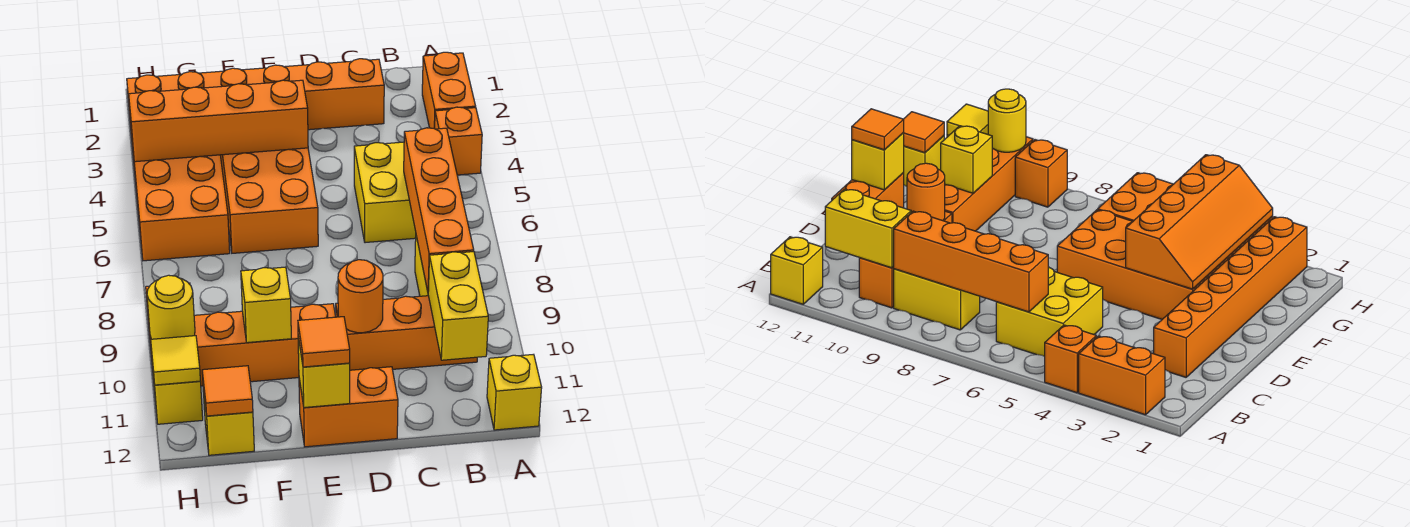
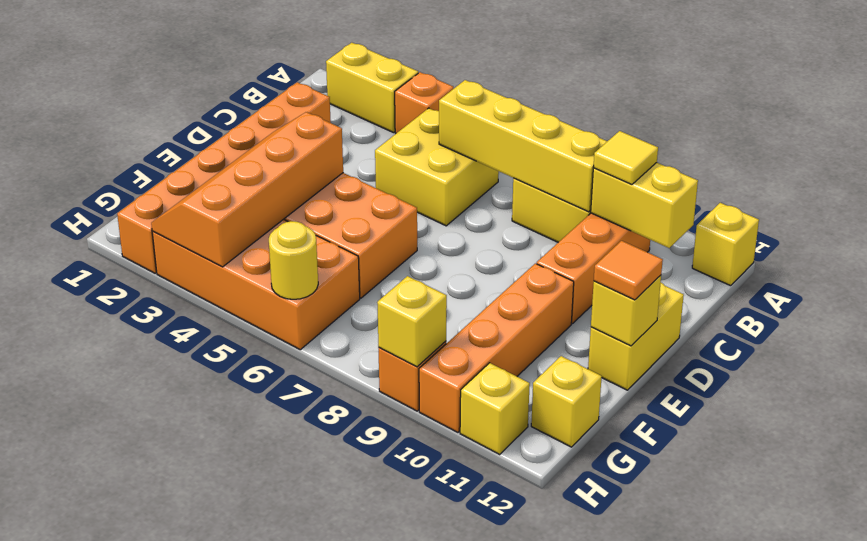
orange 1x2 brick [422,52,476,128] -> yellow 1x2 brick [326,43,418,133]
orange 1x4 brick [404,128,474,291] -> yellow 1x4 brick [439,80,607,212]
orange 1x1 round brick [338,260,383,333] -> none
orange 1x2 brick [299,367,398,447] -> yellow 1x2 brick [588,283,684,390]
yellow 1x1 brick [241,267,291,343] -> yellow 1x1 brick moved to [377,276,447,367]
orange 1x1 tile [202,366,253,416] -> none
yellow 1x1 round brick [147,275,195,339] -> yellow 1x1 round brick moved to [269,221,318,299]
yellow 1x1 tile [151,336,200,385] -> yellow 1x1 tile moved to [593,131,658,184]

